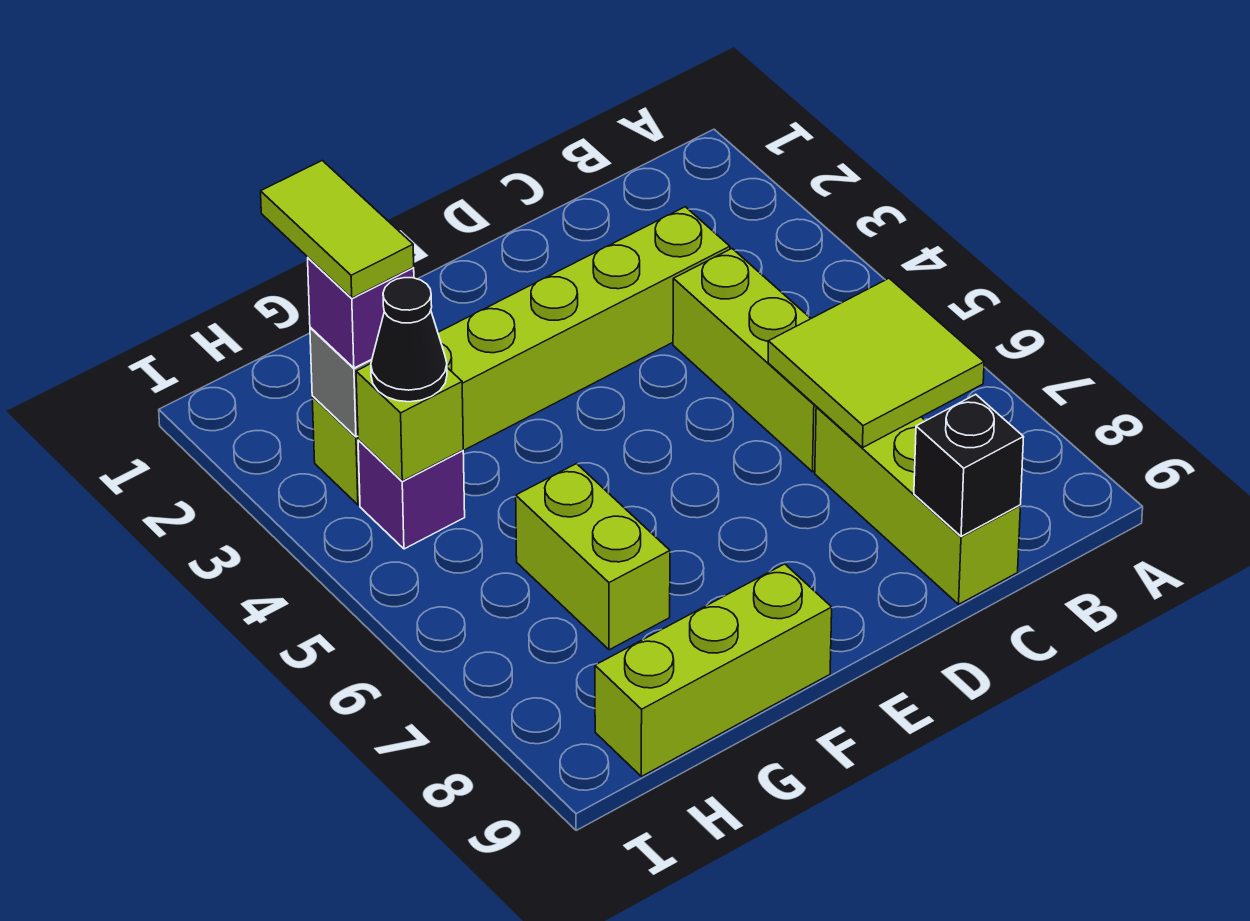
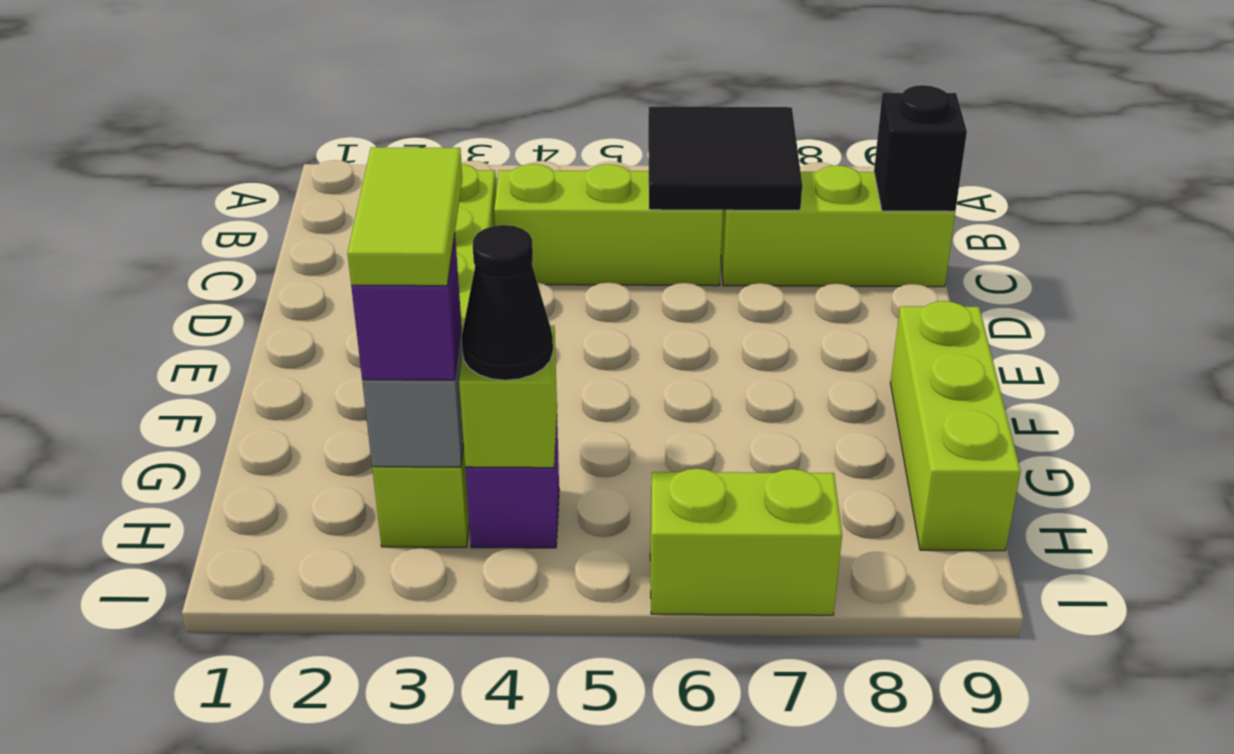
lime 2x2 tile [768,278,984,448] -> black 2x2 tile [648,107,802,210]
lime 1x2 brick [516,464,670,650] -> lime 1x2 brick moved to [650,468,842,615]
lime 1x2 tile [261,161,414,298] -> lime 1x2 tile turned to [348,147,462,286]

